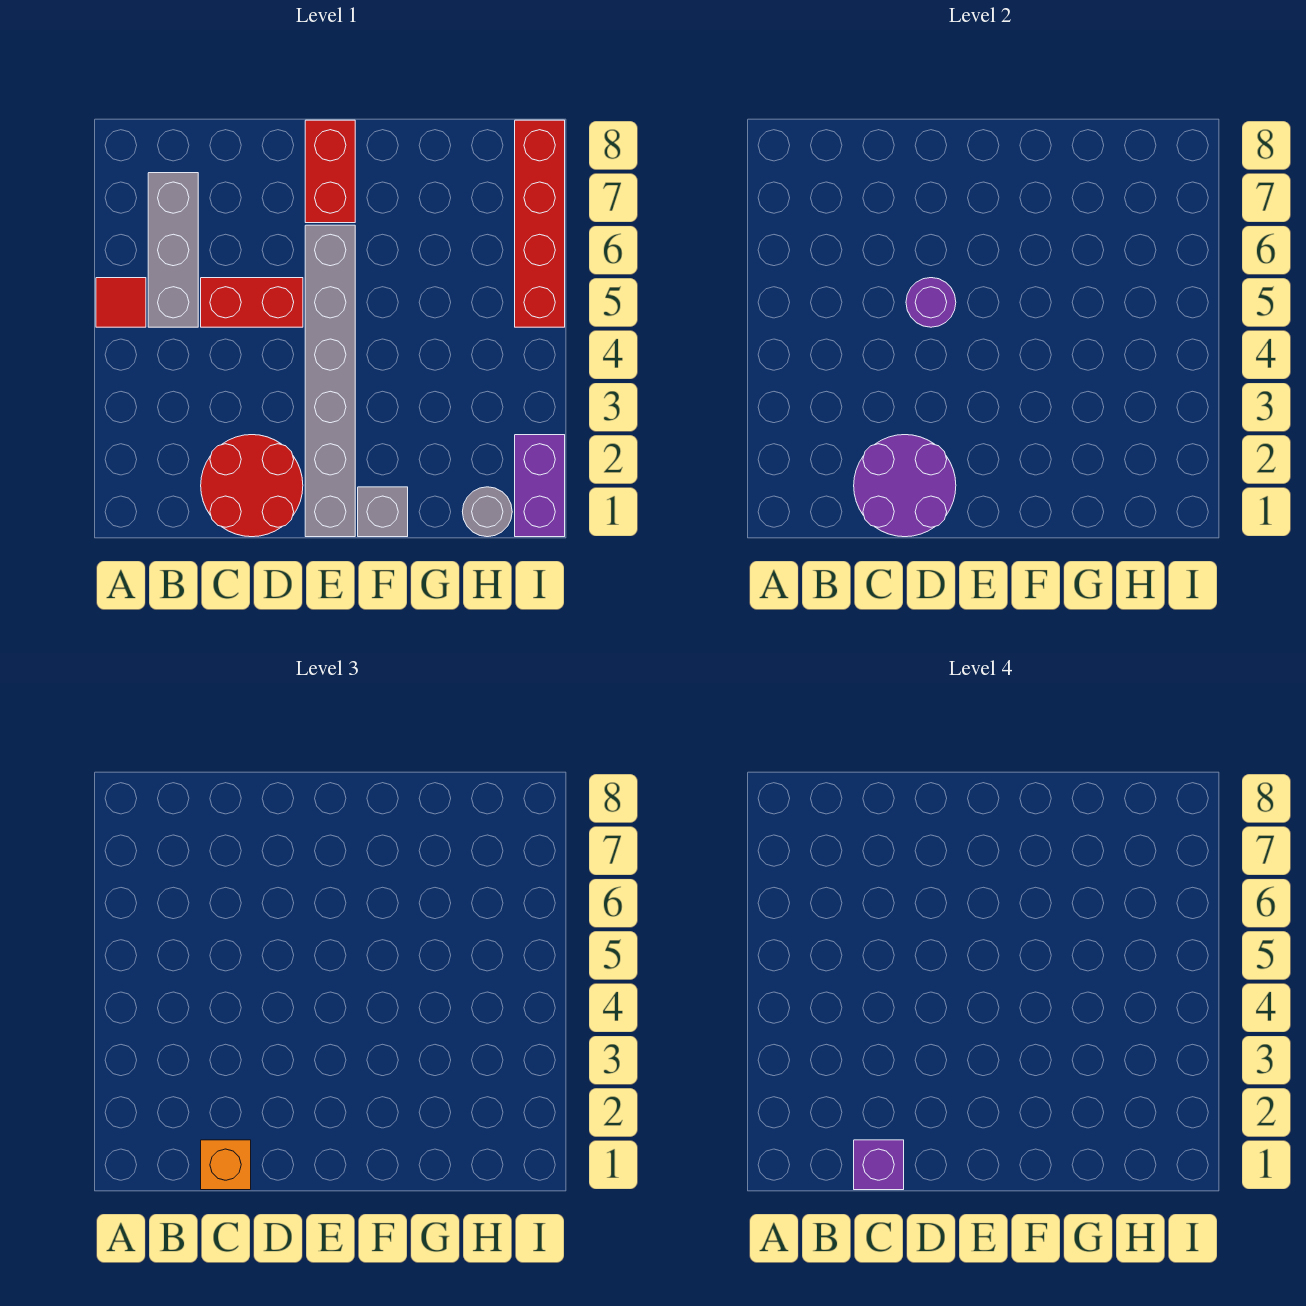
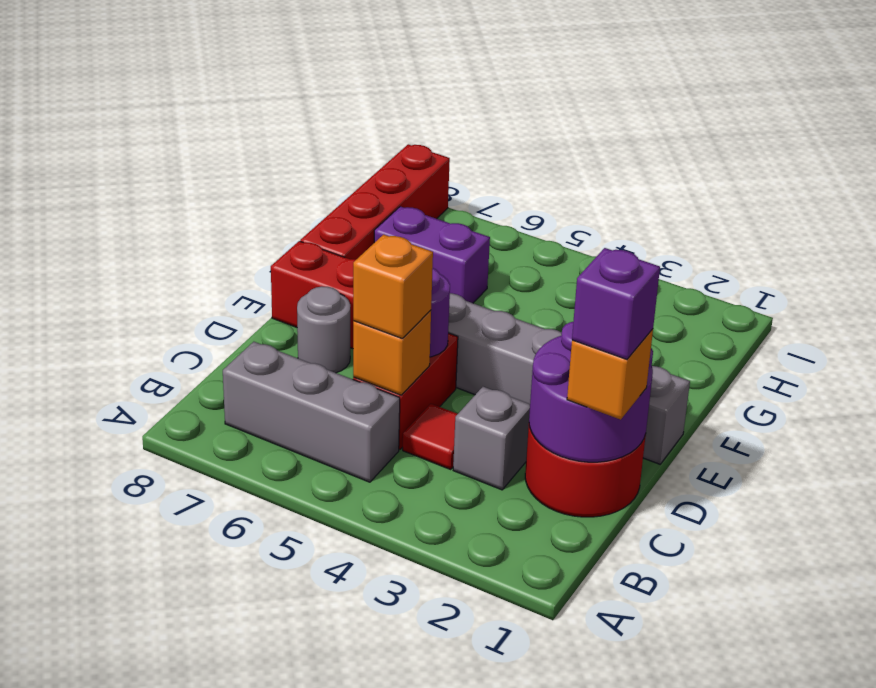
red 1x1 tile [96,278,146,327] -> red 1x1 tile moved to [403,404,457,469]
none -> orange 1x1 brick [353,310,431,395]
none -> orange 1x1 brick [353,234,433,338]
grey 1x1 brick [358,487,408,537] -> grey 1x1 brick moved to [453,387,530,490]
grey 1x1 round brick [462,487,512,537] -> grey 1x1 round brick moved to [297,286,350,373]
purple 1x2 brick [515,435,565,537] -> purple 1x2 brick moved to [374,206,490,303]
red 1x4 brick [515,120,565,327] -> red 1x4 brick turned to [300,144,450,259]

